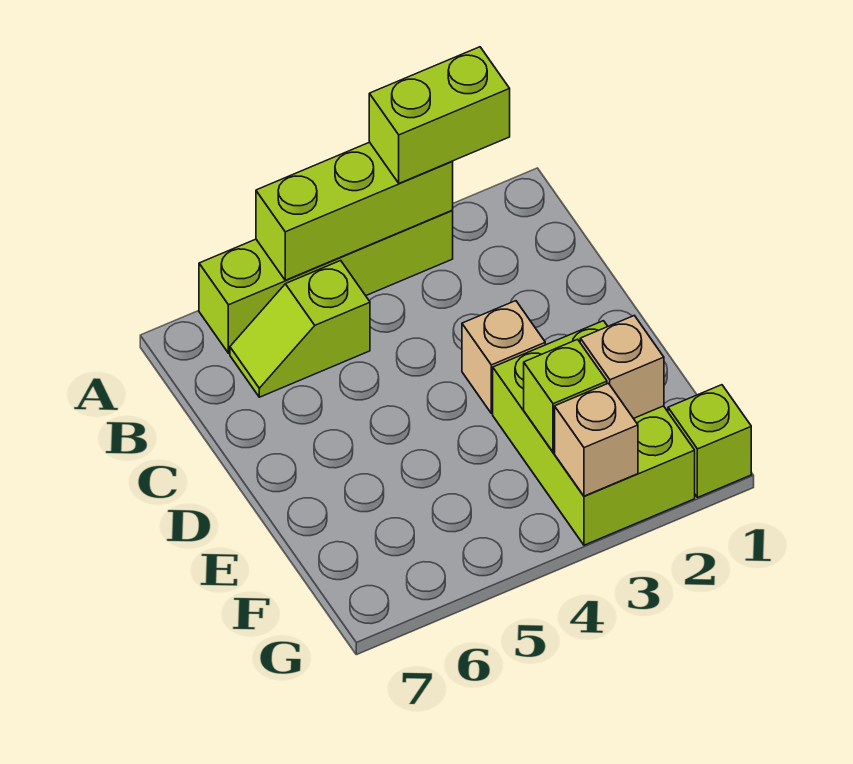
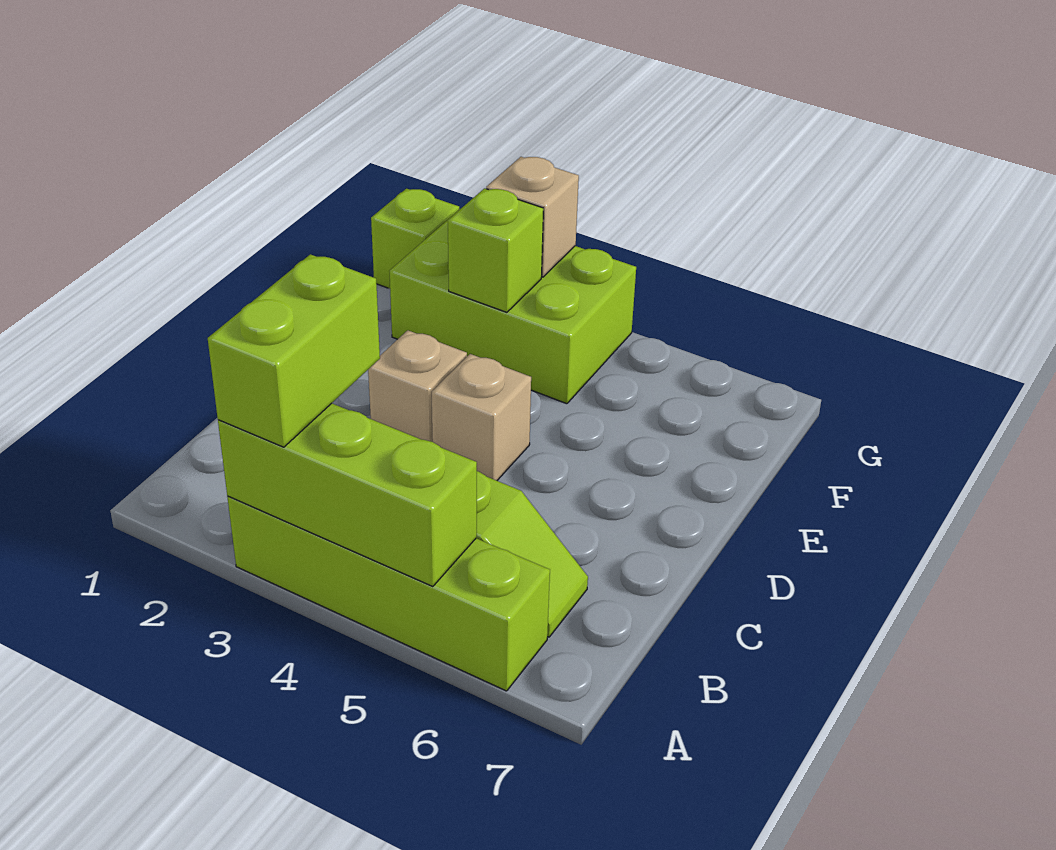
lime 1x2 brick [369,47,510,183] -> lime 1x2 brick turned to [208,254,380,447]
lime 2x3 brick [493,321,695,545] -> lime 2x3 brick turned to [390,211,636,404]
tan 1x1 brick [580,316,664,419] -> tan 1x1 brick moved to [432,354,531,481]

